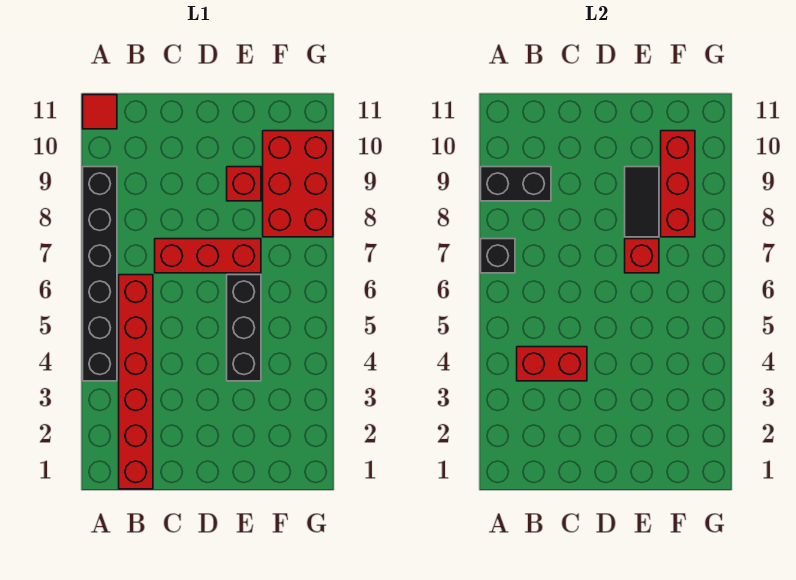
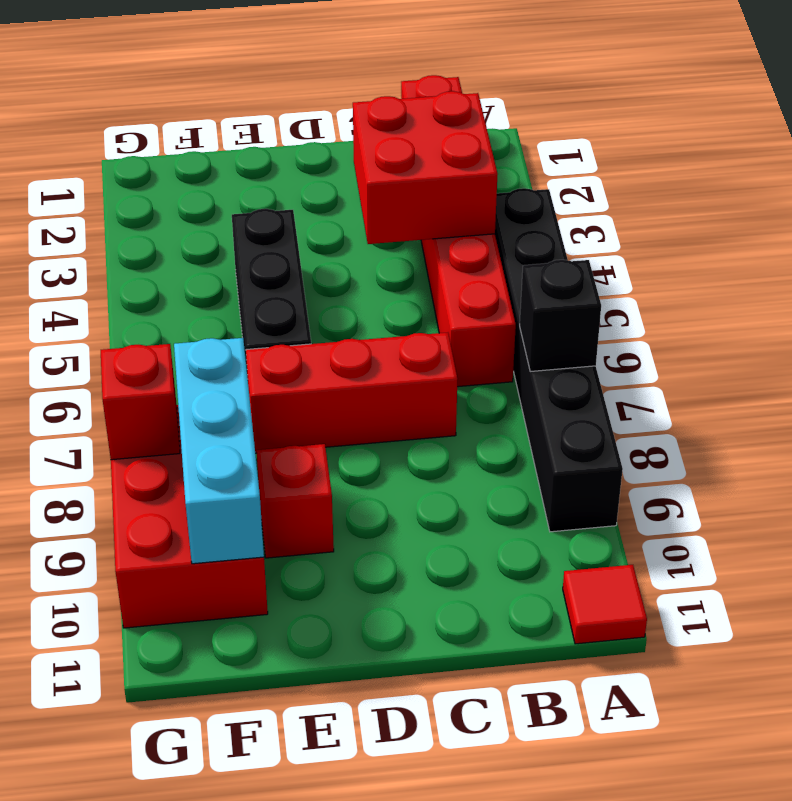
black 1x2 brick [481,167,551,201] -> none
red 1x2 brick [517,347,587,381] -> red 2x2 brick [353,91,498,244]
red 1x1 brick [625,239,659,273] -> red 1x1 brick moved to [101,344,180,460]
black 1x2 tile [625,167,659,237] -> none
red 1x3 brick [661,131,695,237] -> cyan 1x3 brick [174,338,264,564]

